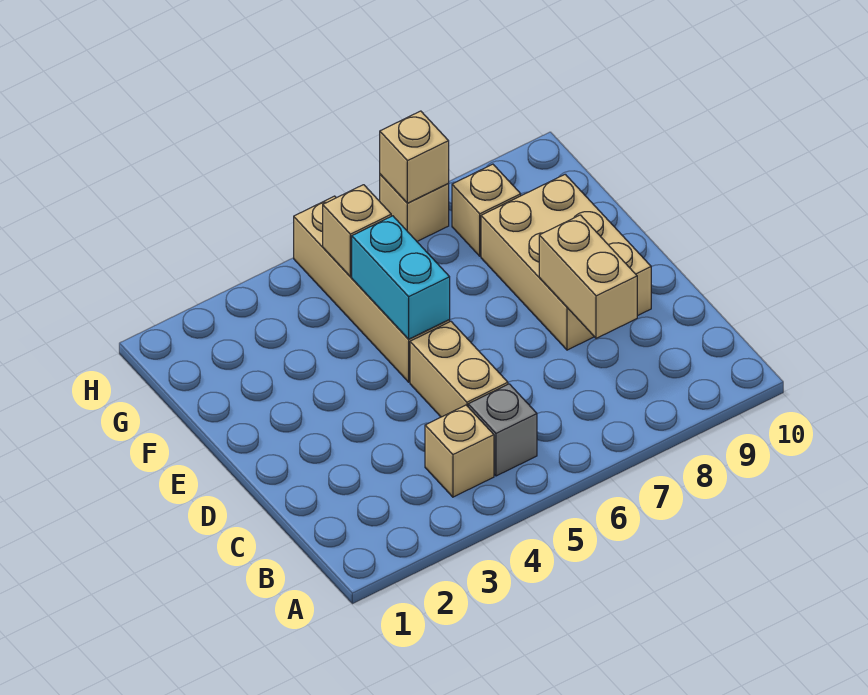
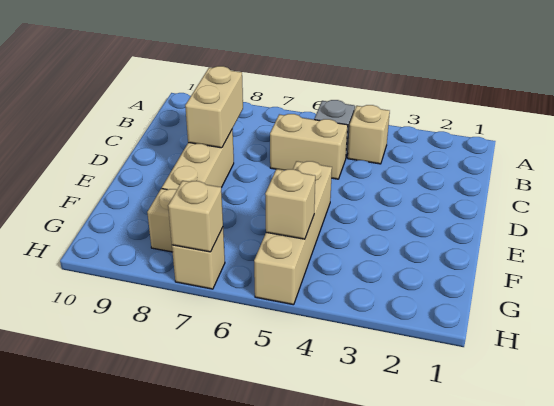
tan 1x2 brick [410,321,508,417] -> tan 1x2 brick turned to [270,114,348,179]
tan 2x3 brick [481,174,651,350] -> tan 1x3 brick [162,129,234,190]
cyan 1x2 brick [352,216,450,339] -> none

